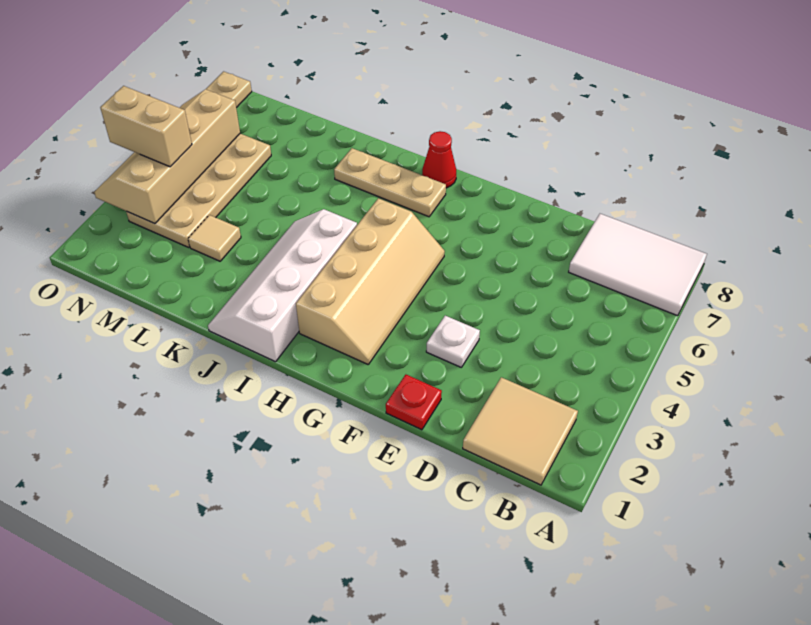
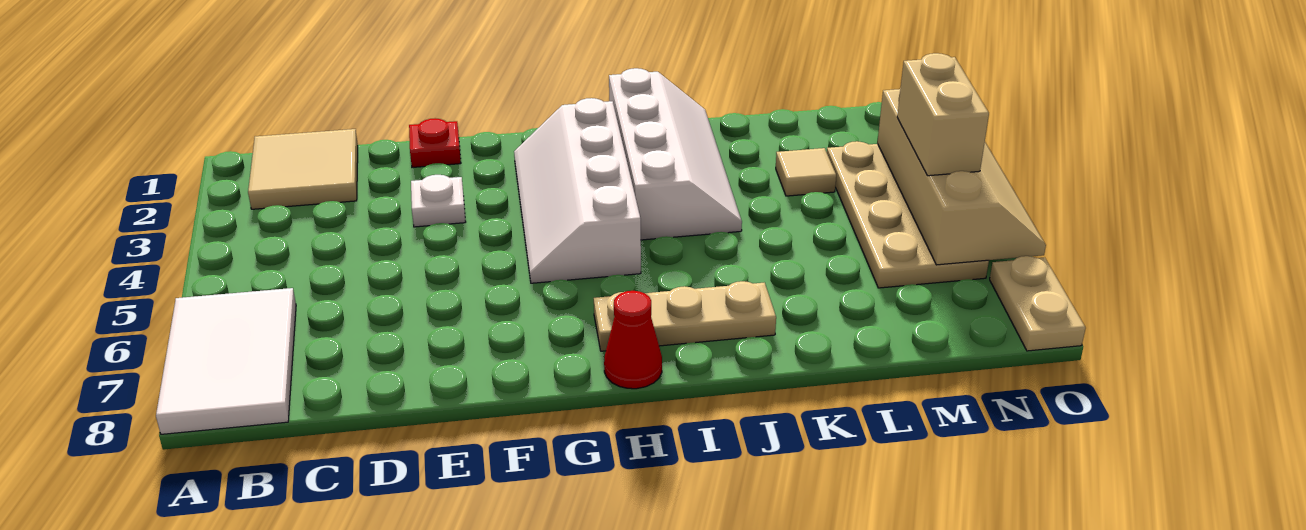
white 2x3 tile [569,214,707,316] -> white 2x3 tile turned to [156,288,296,434]
tan 2x4 slope [296,198,445,364] -> white 2x4 slope [514,98,641,283]
tan 1x2 brick [100,86,192,167] -> tan 1x2 brick turned to [897,53,989,176]

